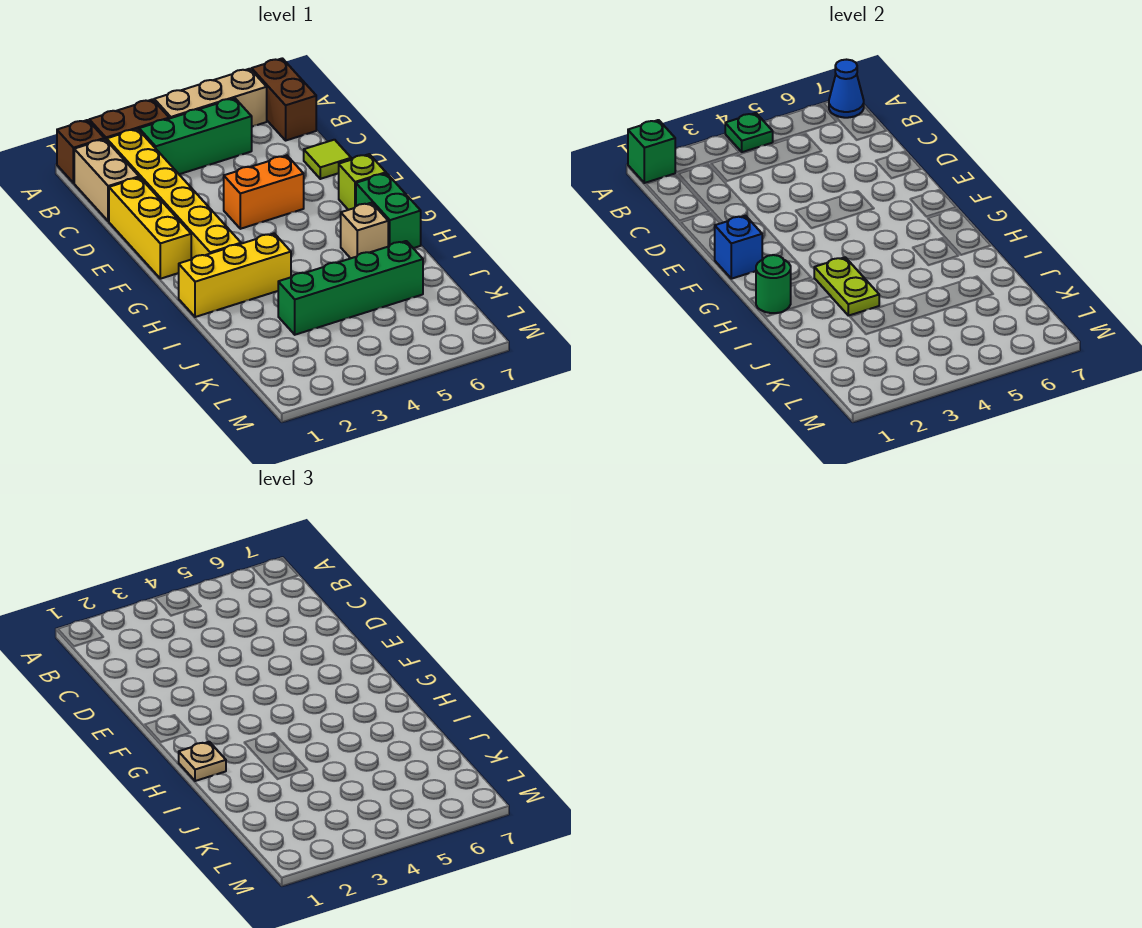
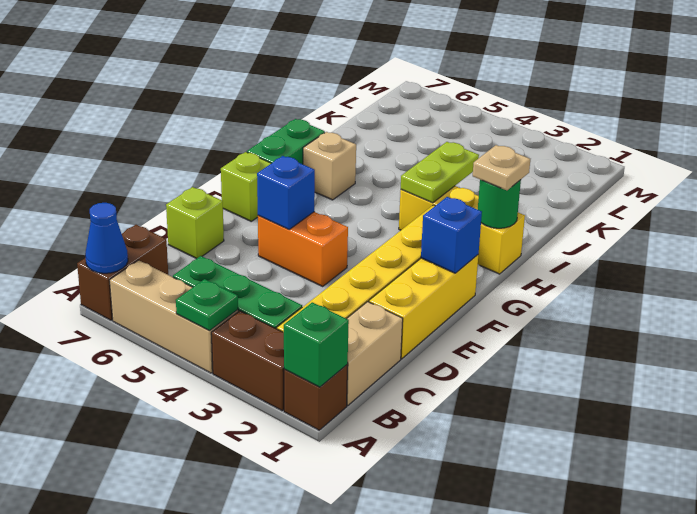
lime 1x1 tile [304,140,351,179] -> lime 1x1 brick [166,187,224,259]
none -> blue 1x1 brick [257,156,315,229]
green 1x4 brick [278,241,423,335] -> none

